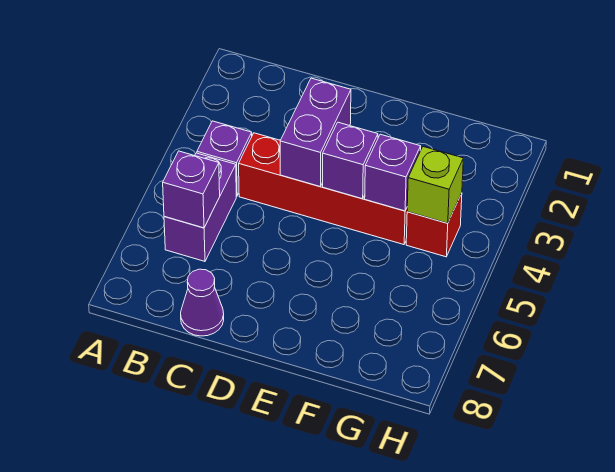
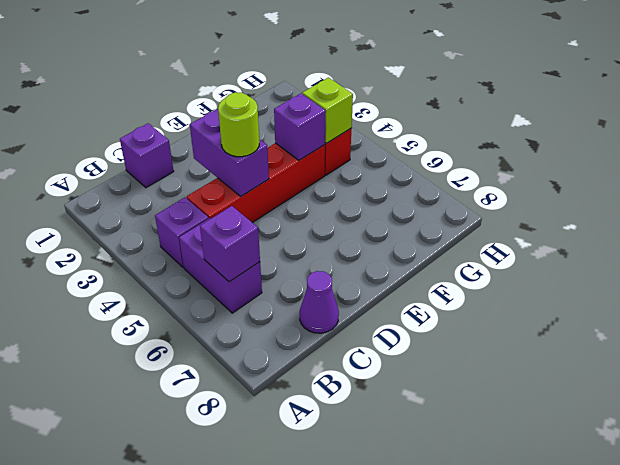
none -> lime 1x1 round brick [218,92,259,157]
purple 1x1 brick [323,122,378,199] -> purple 1x1 brick moved to [120,123,174,188]

